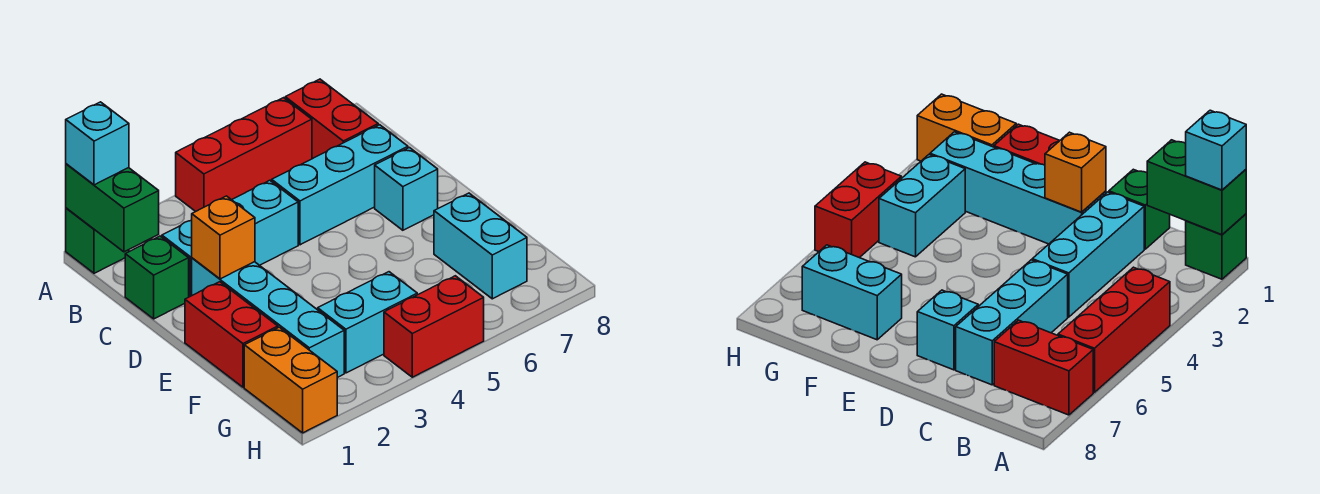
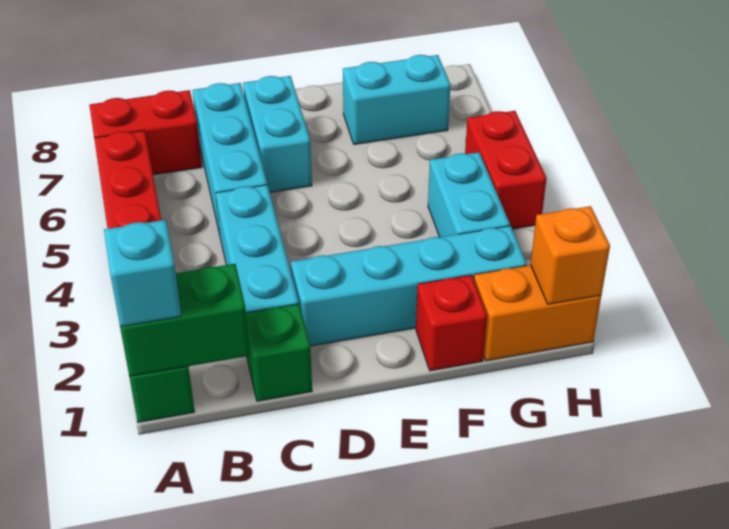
orange 1x1 brick [192,196,255,279] -> orange 1x1 brick moved to [530,206,610,304]
cyan 1x1 brick [375,148,438,230] -> cyan 1x2 brick [243,76,312,192]
red 1x2 brick [185,282,278,387] -> red 1x1 brick [416,275,487,371]

